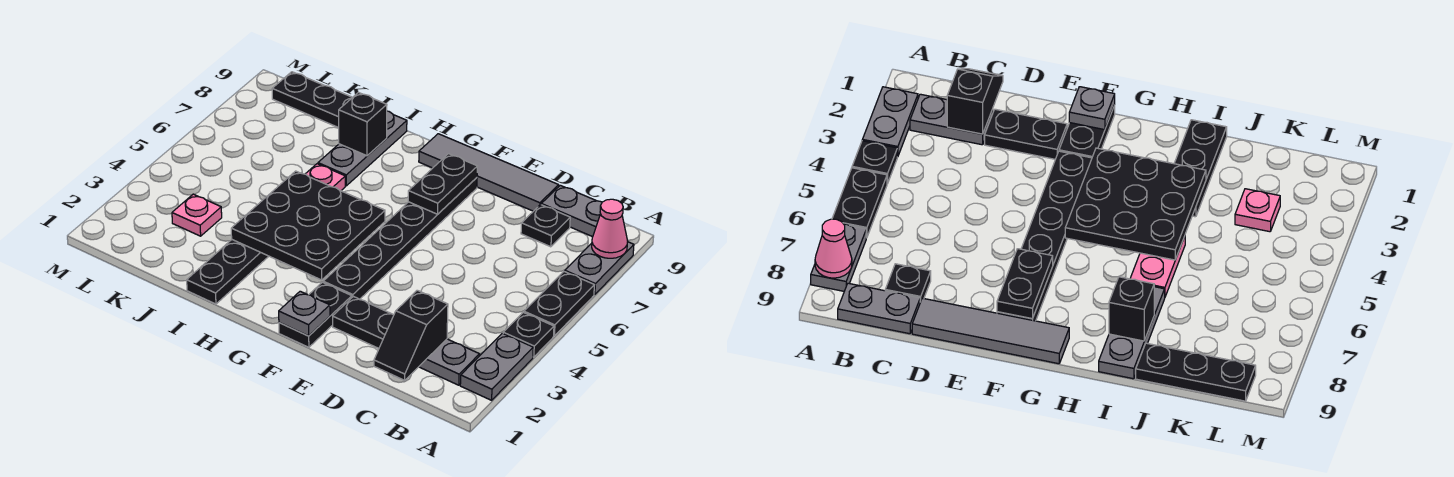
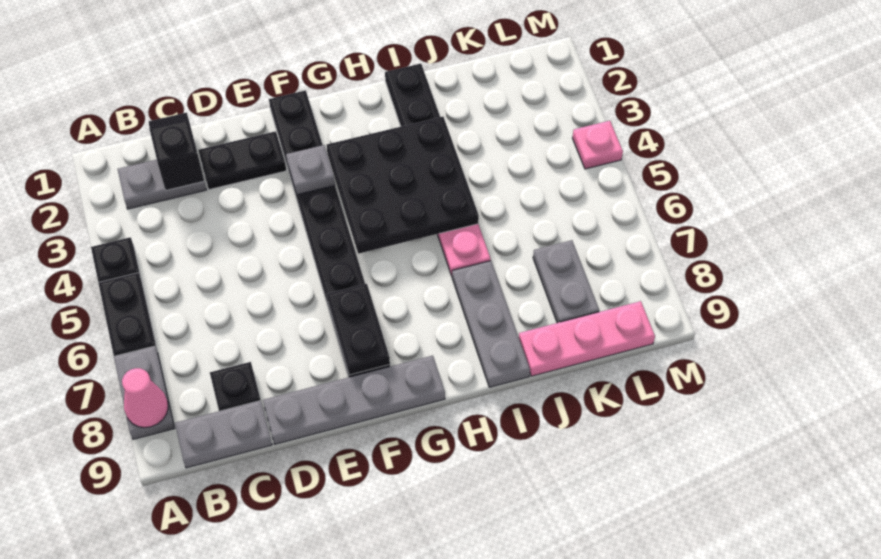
grey 1x2 plate [460,333,533,400] -> grey 1x2 plate moved to [533,240,599,323]
grey 1x4 tile [419,134,559,211] -> grey 1x4 plate [263,356,445,444]
grey 1x1 plate [279,291,330,336] -> grey 1x1 plate moved to [286,145,335,195]
black 1x1 brick [339,93,387,156] -> none
black 1x3 plate [272,72,353,128] -> pink 1x3 plate [519,301,655,376]
pink 1x1 plate [172,194,222,236] -> pink 1x1 plate moved to [572,121,623,169]

